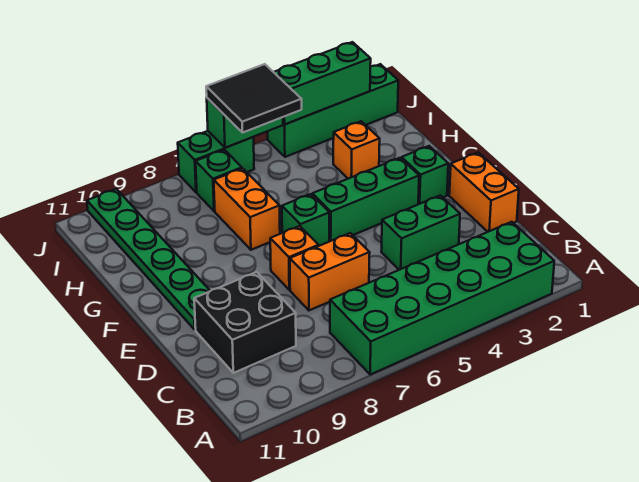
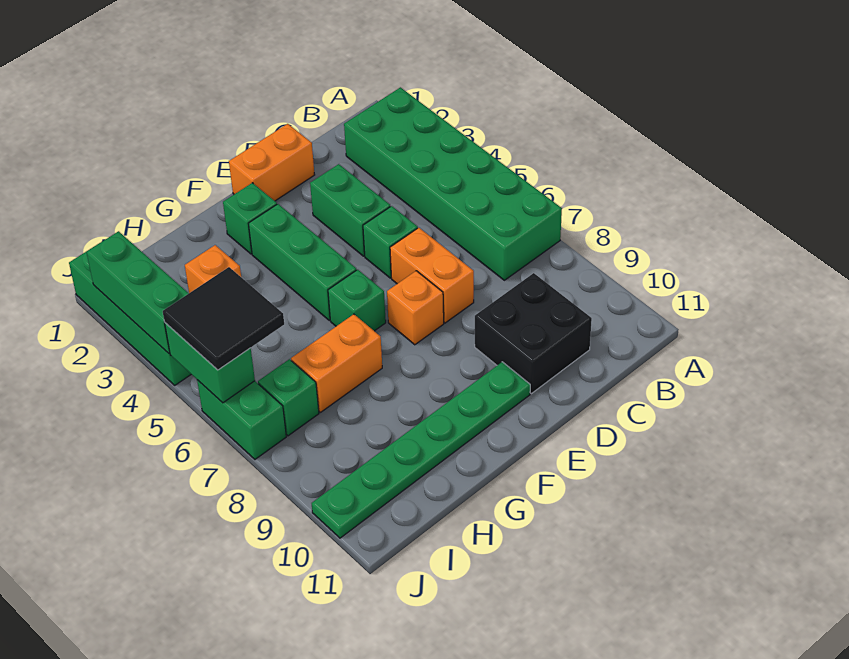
none -> green 1x1 brick [363,206,418,278]

